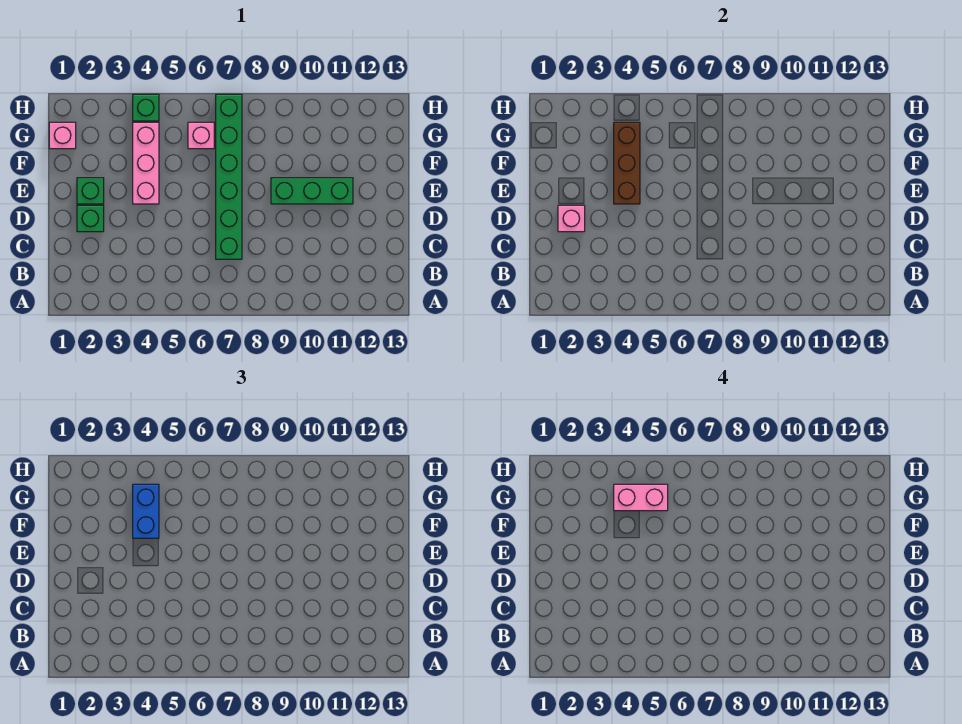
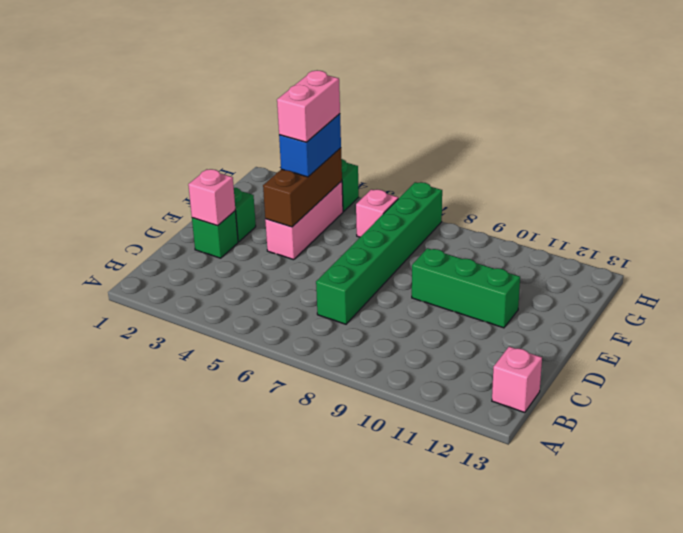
pink 1x1 brick [49,122,76,149] -> pink 1x1 brick moved to [492,346,542,413]
pink 1x2 brick [614,484,668,511] -> pink 1x2 brick turned to [277,70,340,142]

